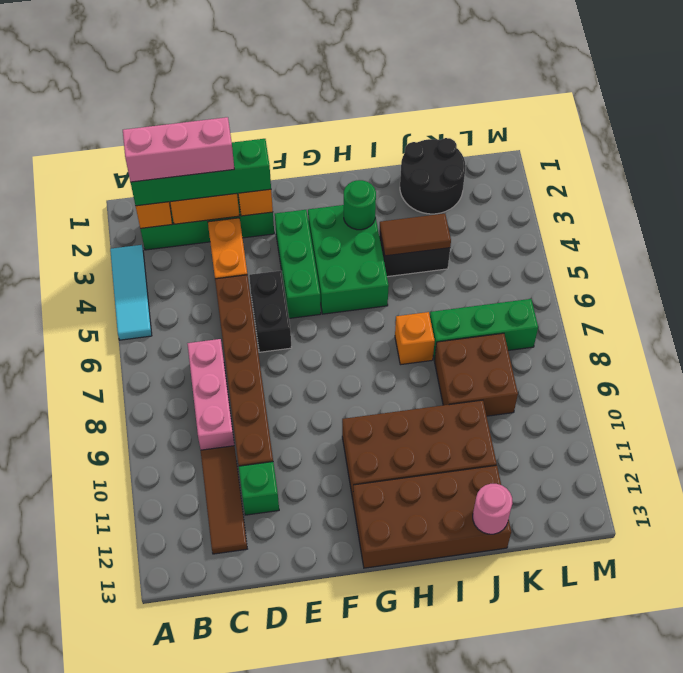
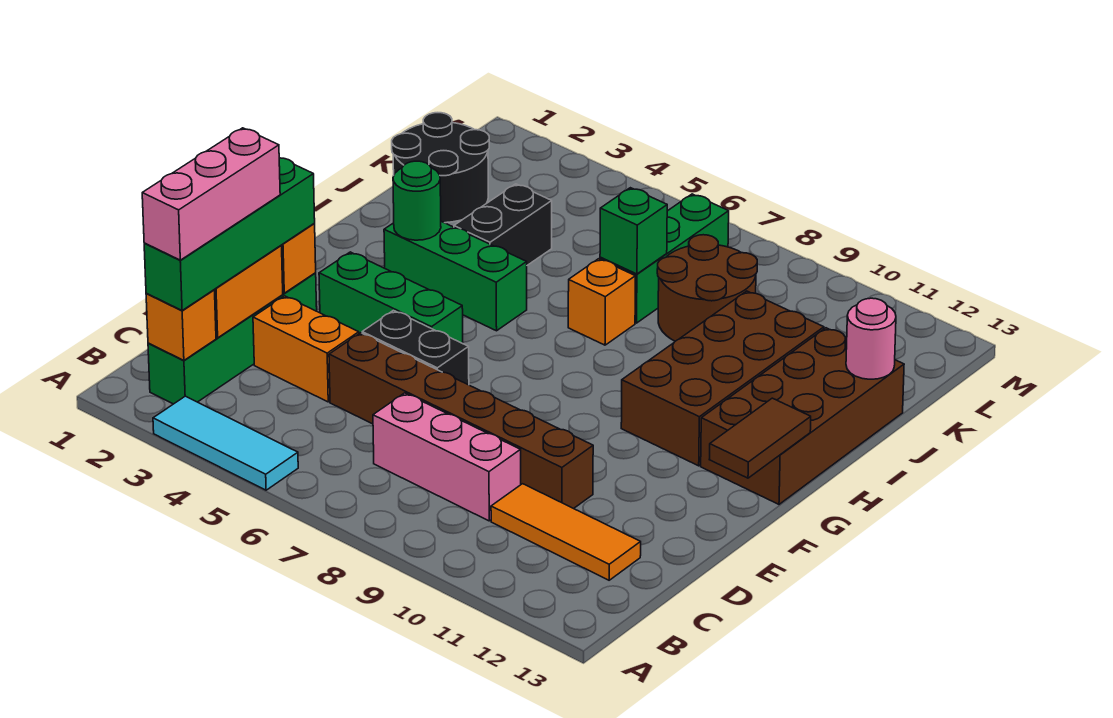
brown 1x3 tile [201,446,247,554] -> orange 1x3 tile [491,484,641,580]
green 1x1 brick [239,462,279,515] -> green 1x1 brick moved to [600,188,667,274]
green 2x3 brick [308,205,389,314] -> green 1x3 brick [384,221,527,331]
brown 1x2 tile [380,214,451,256] -> brown 1x2 tile moved to [709,398,811,478]
brown 2x2 brick [434,333,518,416] -> brown 2x2 round brick [657,235,757,341]

